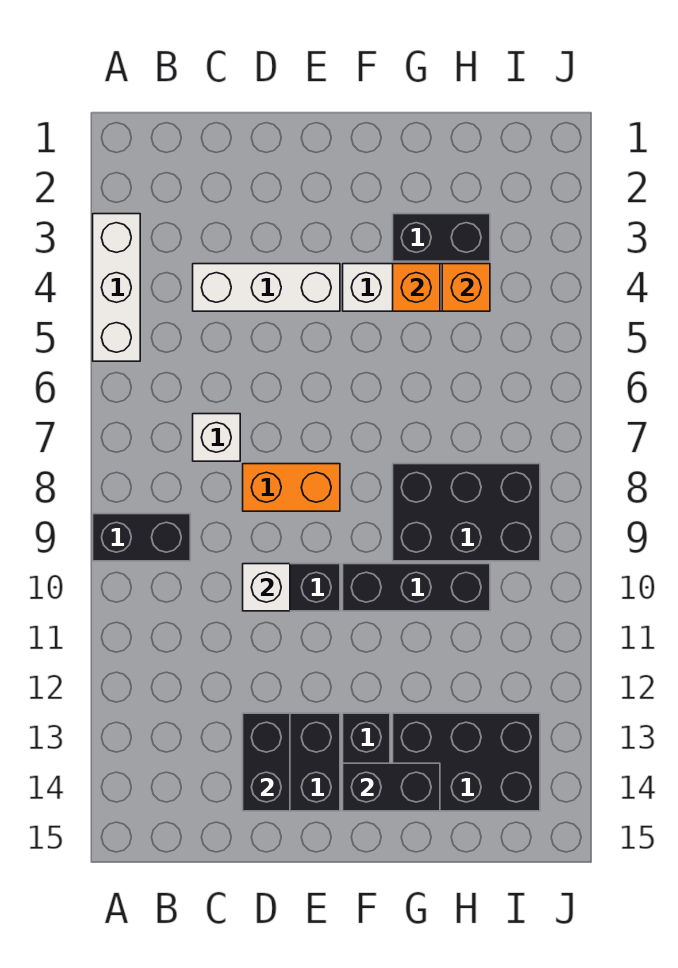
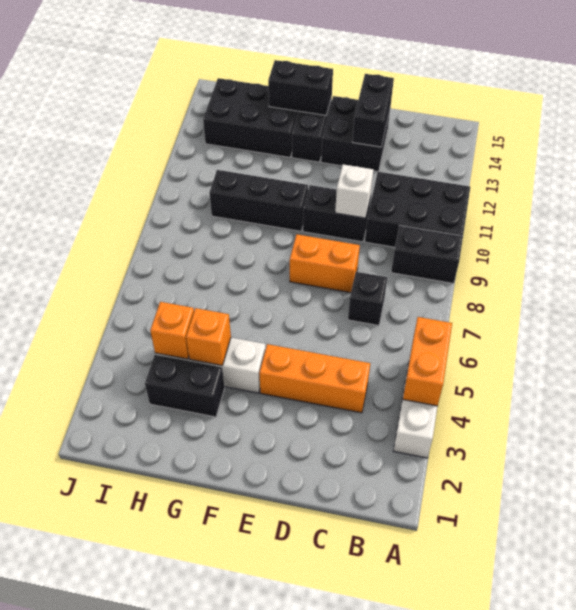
none -> orange 1x2 brick [403,317,452,406]
white 1x3 brick [193,264,340,311] -> orange 1x3 brick [259,344,370,413]
white 1x1 brick [193,414,240,461] -> black 1x1 brick [348,272,387,325]
black 2x3 brick [393,464,540,561] -> black 2x3 brick moved to [365,172,470,247]

